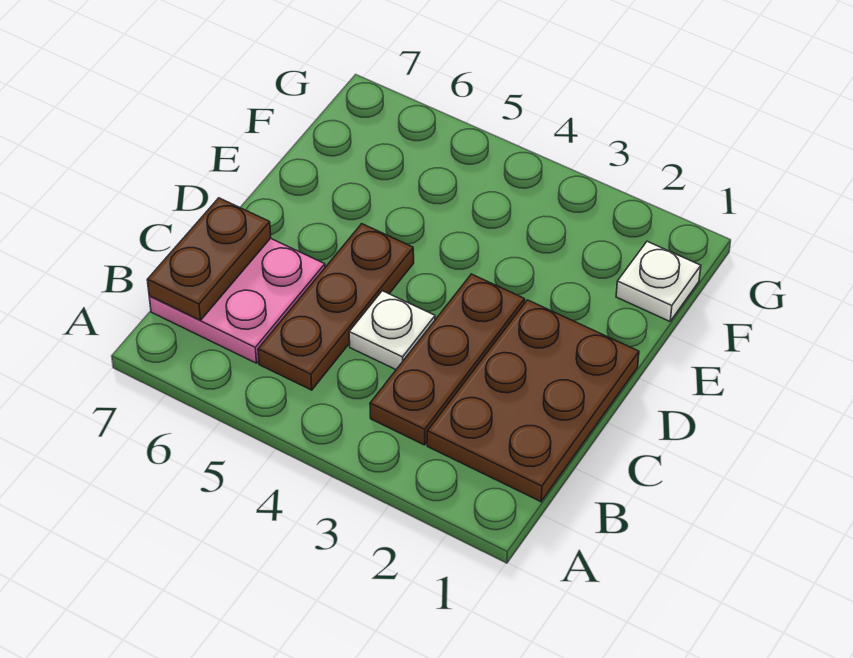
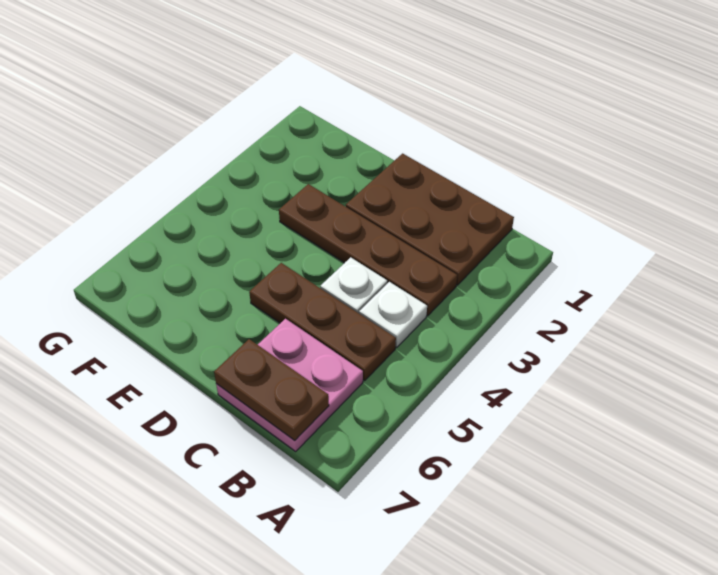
brown 1x3 plate [370,274,525,445] -> brown 1x4 plate [279,184,457,316]
white 1x1 plate [616,241,701,321] -> white 1x1 plate moved to [359,282,427,347]

